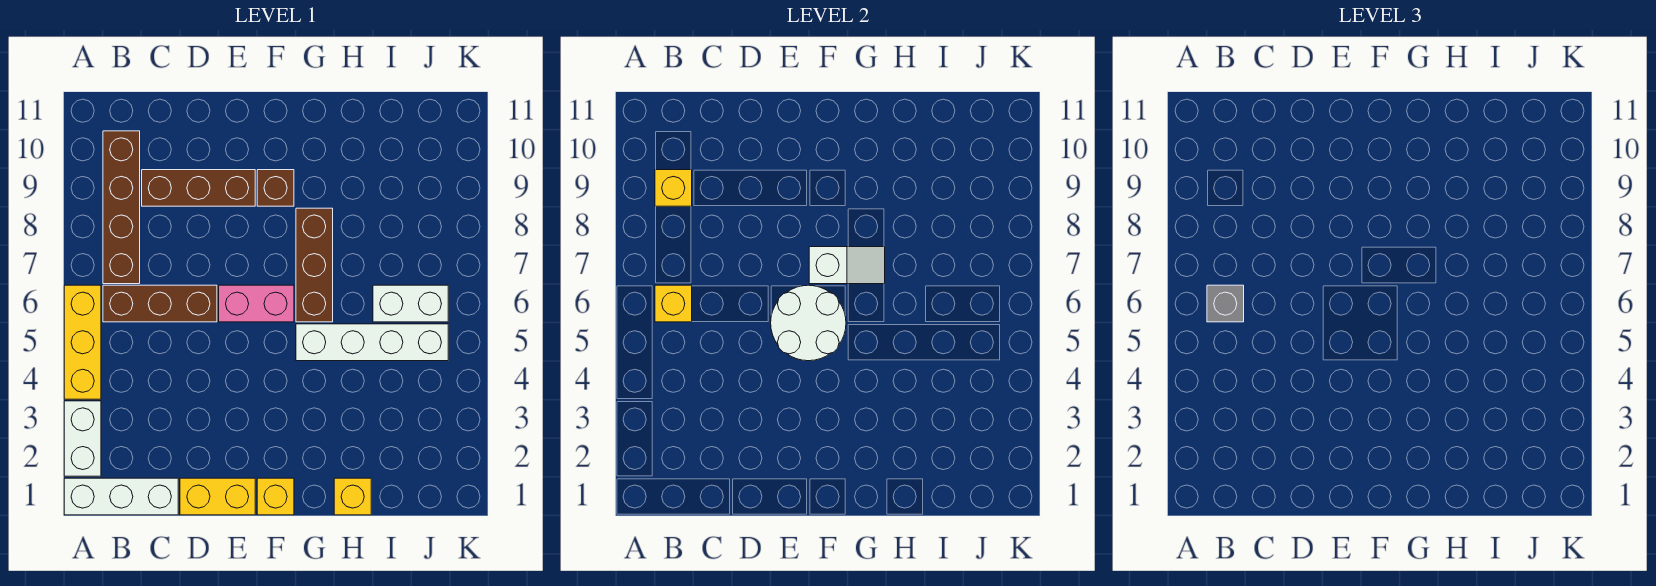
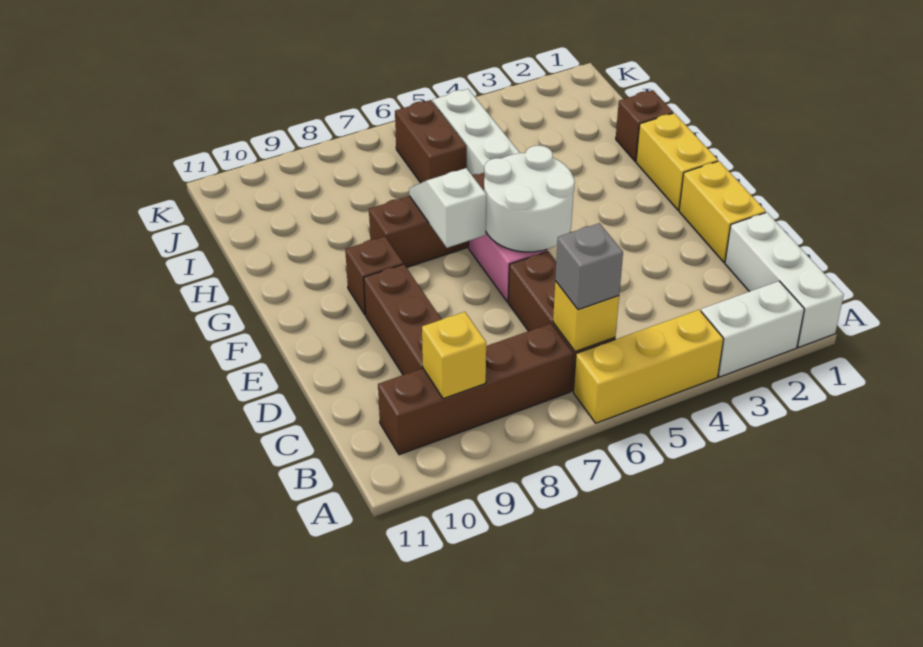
yellow 1x1 brick [257,478,294,515] -> yellow 1x2 brick [636,113,718,210]
yellow 1x1 brick [334,478,371,515] -> brown 1x1 brick [616,90,673,161]
white 1x2 brick [373,285,448,322] -> brown 1x2 brick [395,100,467,183]

